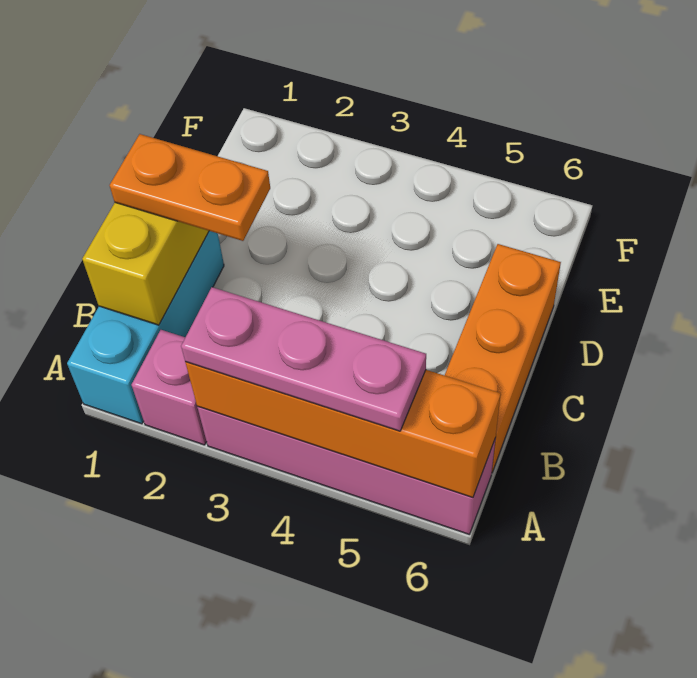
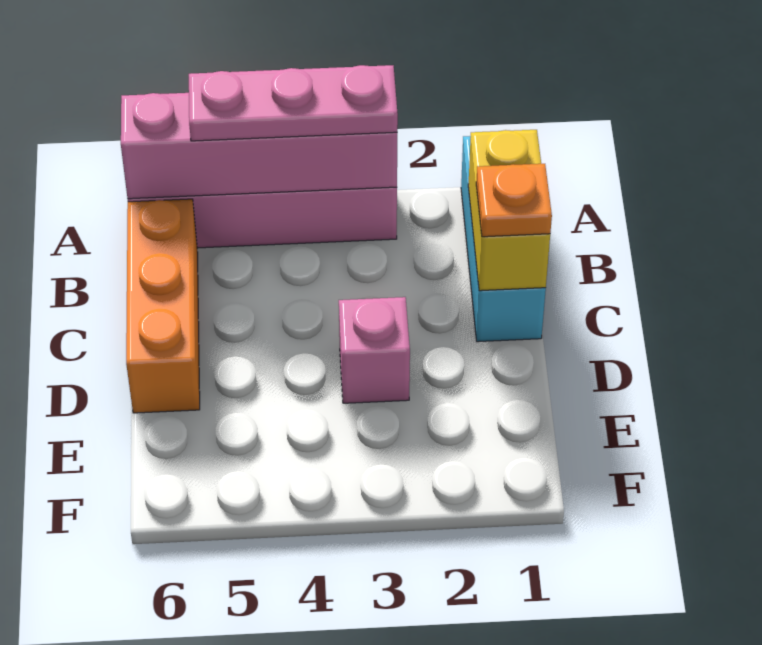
pink 1x1 brick [131,330,207,445] -> pink 1x1 brick moved to [339,297,410,403]
orange 1x4 brick [185,362,501,498] -> pink 1x4 brick [121,93,397,199]
orange 1x2 plate [110,134,270,241] -> orange 1x1 plate [476,164,552,237]

